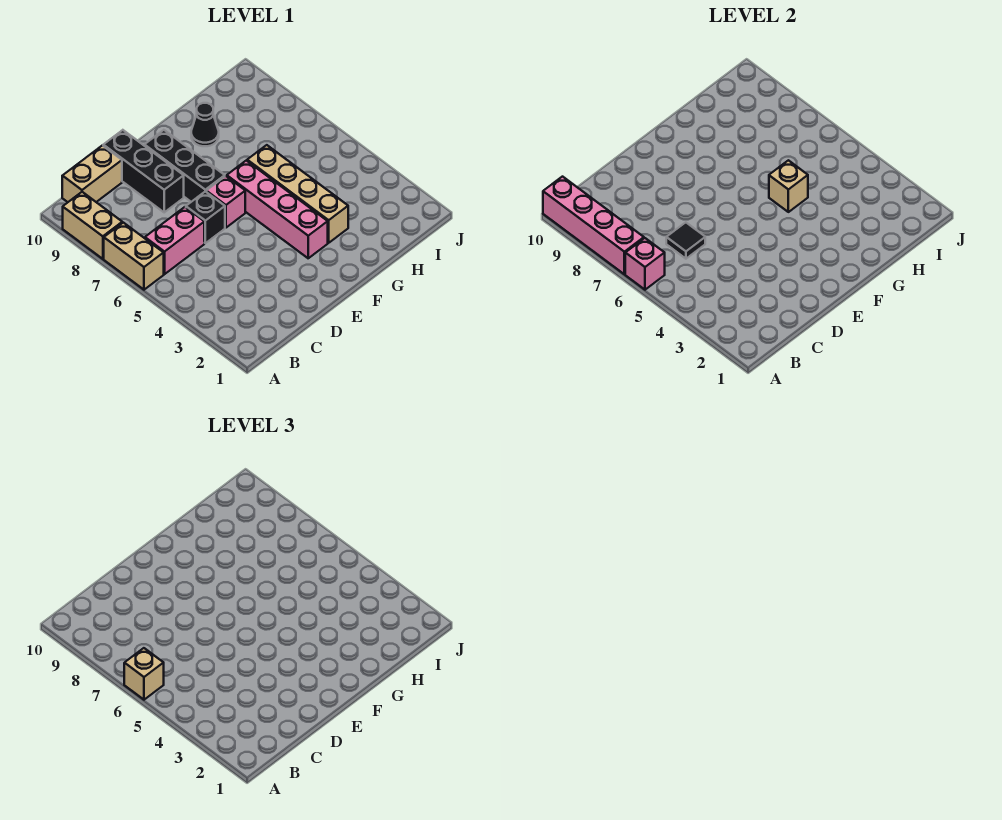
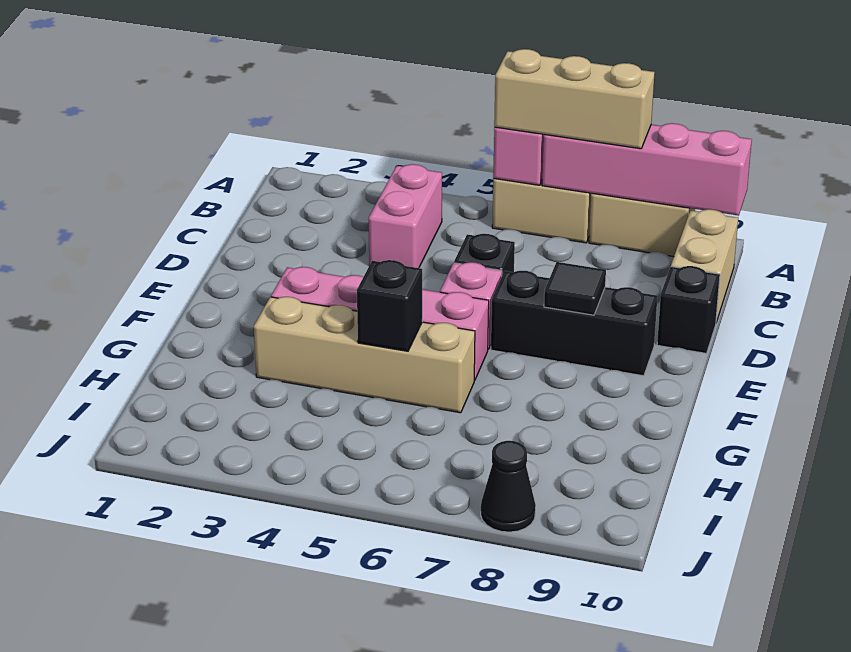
tan 1x1 brick [124,648,164,700] -> tan 1x3 brick [494,49,655,149]
pink 1x2 brick [145,207,204,274] -> pink 1x2 brick moved to [369,164,442,268]
black 1x1 tile [666,222,705,259] -> black 1x1 tile moved to [544,262,606,315]
black 1x3 brick [103,130,184,212] -> black 1x1 brick [657,266,720,353]
tan 1x1 brick [769,160,808,212] -> black 1x1 brick [357,260,422,351]
black 1x1 cone [191,103,219,146] -> black 1x1 cone moved to [481,441,536,532]

